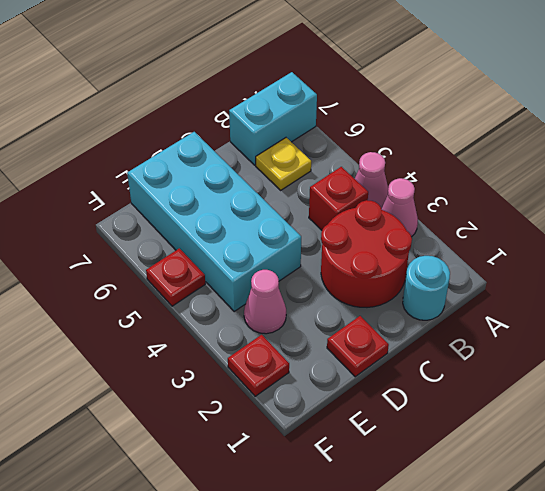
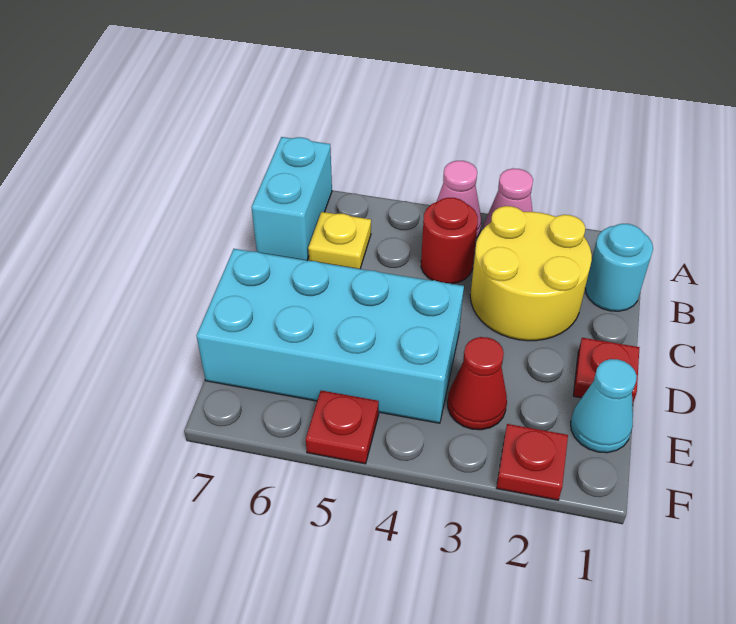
red 2x2 round brick [321,200,412,307] -> yellow 2x2 round brick [470,206,592,341]
red 1x1 brick [309,167,368,230] -> red 1x1 round brick [421,198,478,284]
none -> cyan 1x1 cone [570,359,637,453]
pink 1x1 cone [244,270,286,334] -> red 1x1 cone [448,337,507,430]

